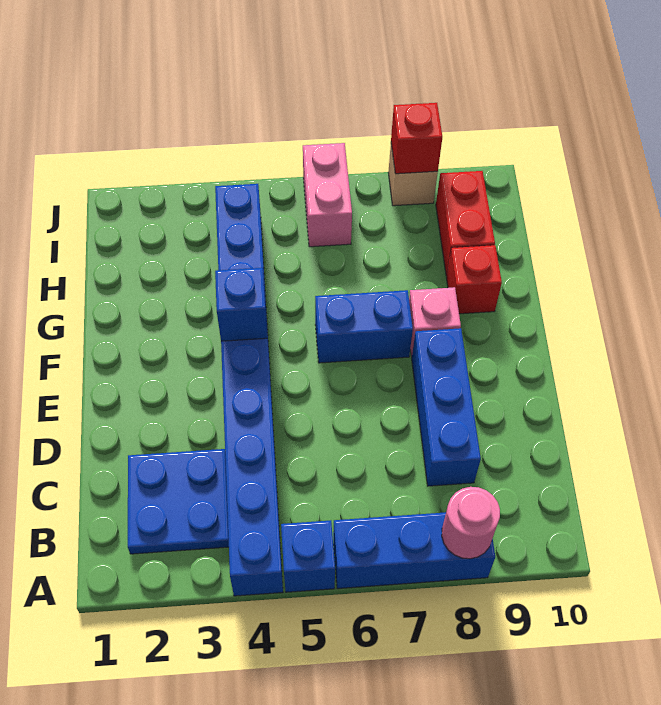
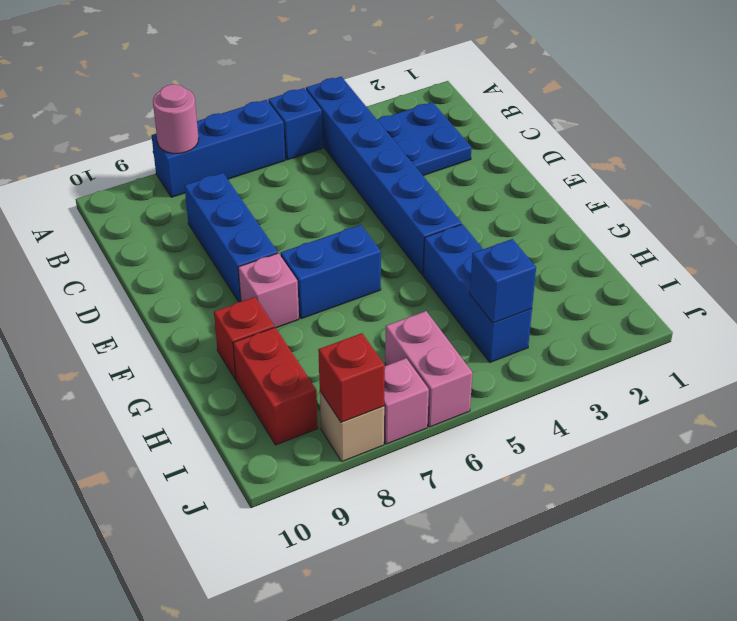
blue 1x1 brick [215,268,267,341] -> blue 1x1 brick moved to [470,239,536,323]
none -> pink 1x1 brick [384,358,429,444]

